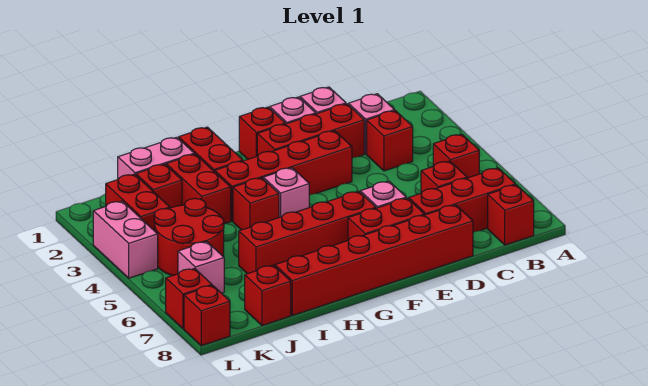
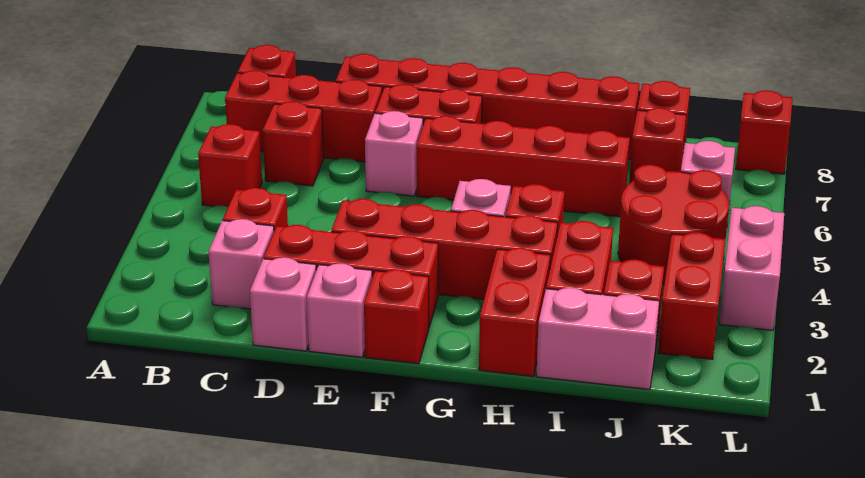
red 1x1 brick [166,269,212,329] -> red 1x1 brick moved to [629,108,686,183]

